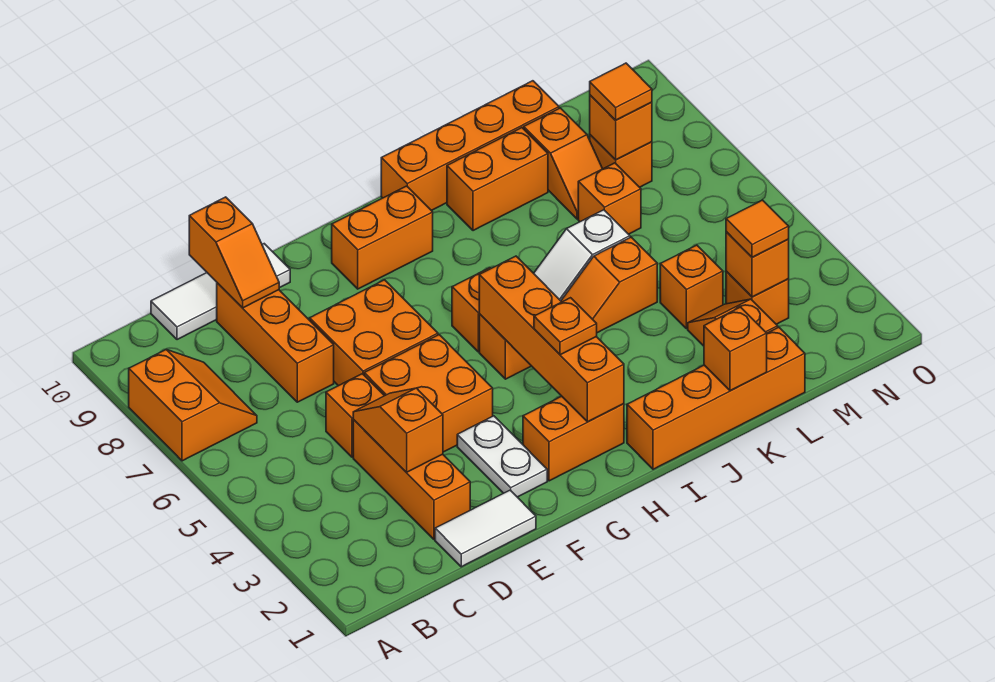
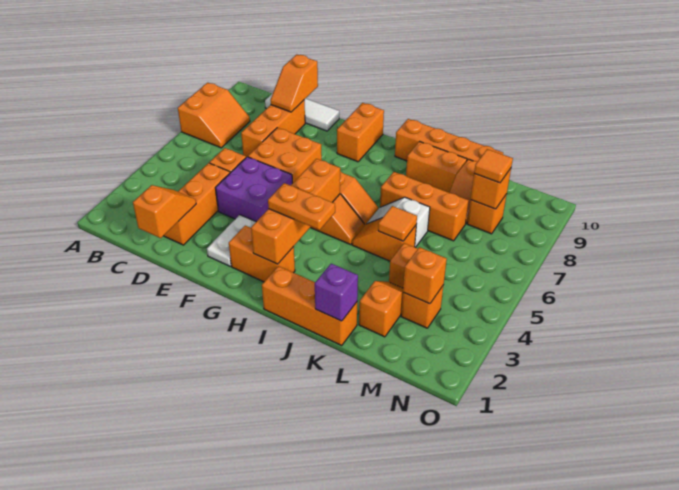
white 1x2 tile [435,490,536,567] -> none
orange 1x2 slope [353,388,443,472] -> orange 1x2 slope moved to [133,185,196,238]
orange 2x2 brick [364,335,493,452] -> purple 2x2 brick [216,157,292,222]
orange 1x2 brick [332,186,433,289] -> orange 1x2 brick turned to [337,103,384,162]
orange 1x1 plate [534,298,597,355] -> orange 1x2 plate [268,183,335,230]
orange 1x4 brick [627,327,805,469] -> orange 1x3 brick [262,266,357,345]
orange 1x1 brick [704,307,767,391] -> purple 1x1 brick [315,264,358,321]
orange 1x1 brick [578,163,641,234] -> orange 1x3 brick [380,172,469,241]
orange 1x1 tile [726,200,789,257] -> orange 1x1 tile moved to [378,206,417,241]

